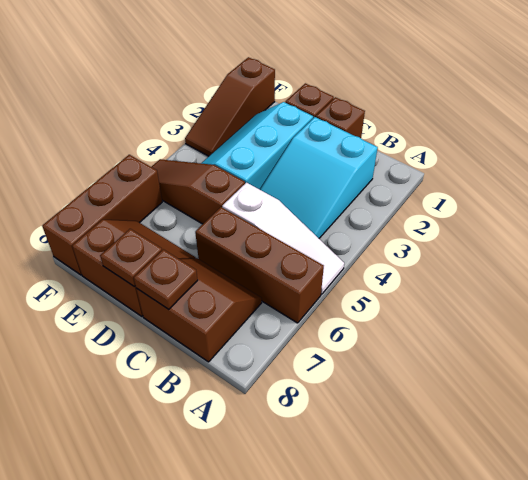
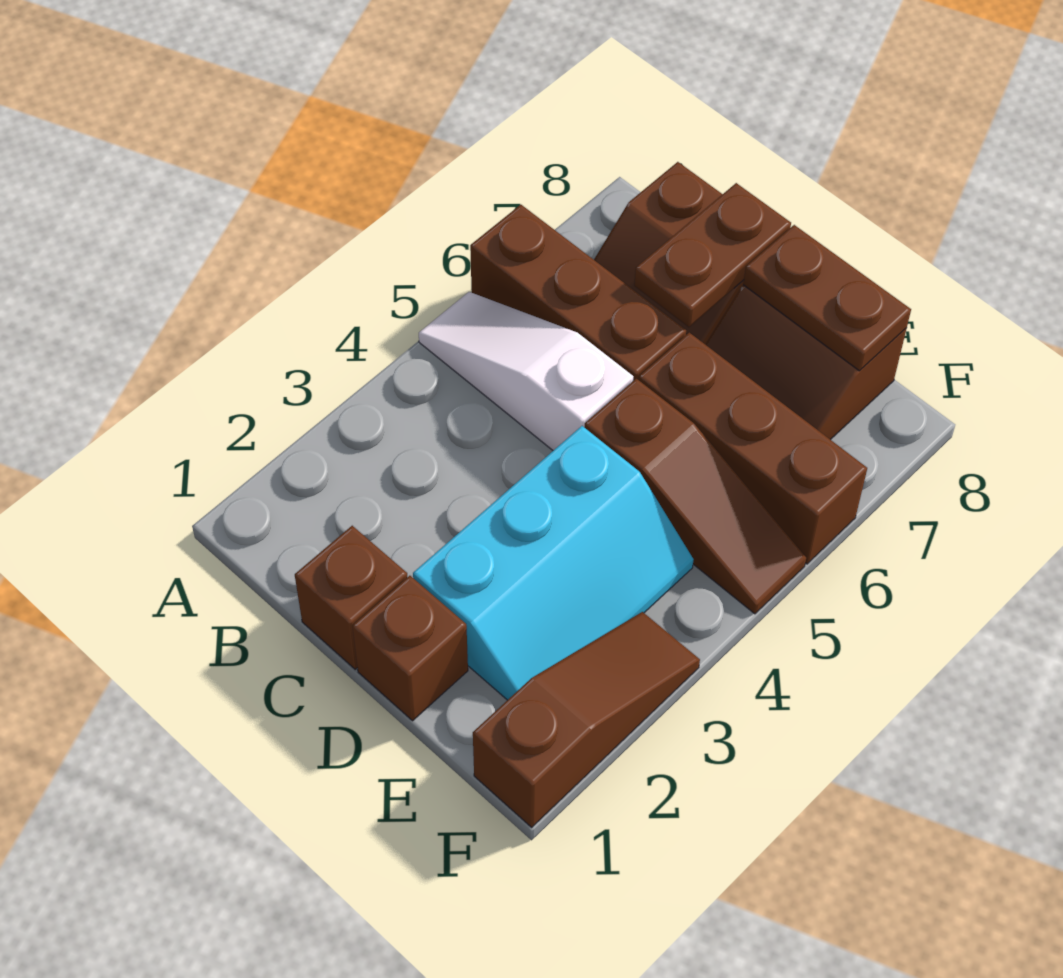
cyan 2x3 slope [260,117,378,238] -> none
brown 1x1 plate [134,249,198,309] -> brown 1x2 plate [634,183,791,327]
brown 1x1 plate [100,229,162,287] -> brown 1x2 plate [743,225,911,371]
brown 1x3 brick [42,155,162,275] -> brown 1x3 brick turned to [639,333,867,564]

